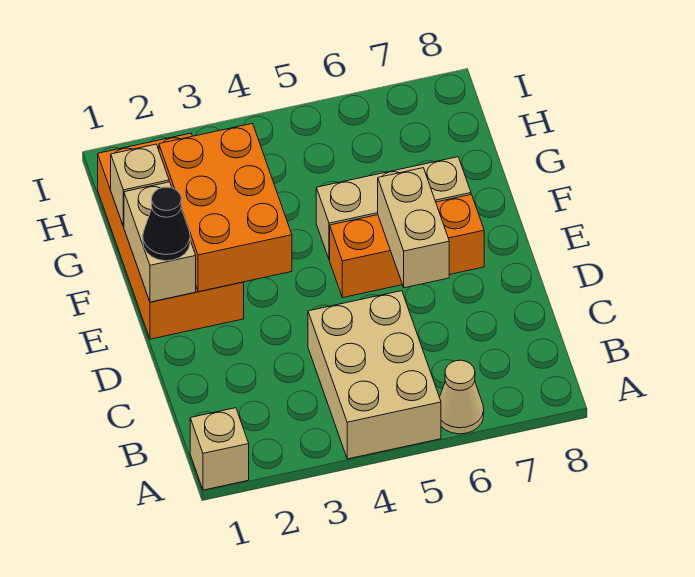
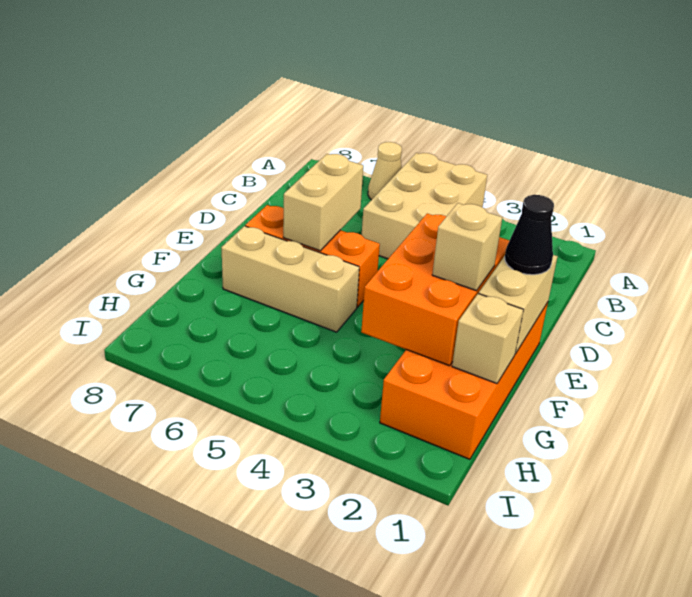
tan 1x1 brick [190,408,249,490] -> tan 1x1 brick moved to [432,203,502,291]

